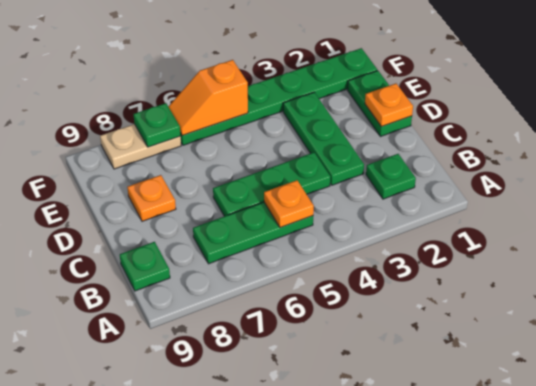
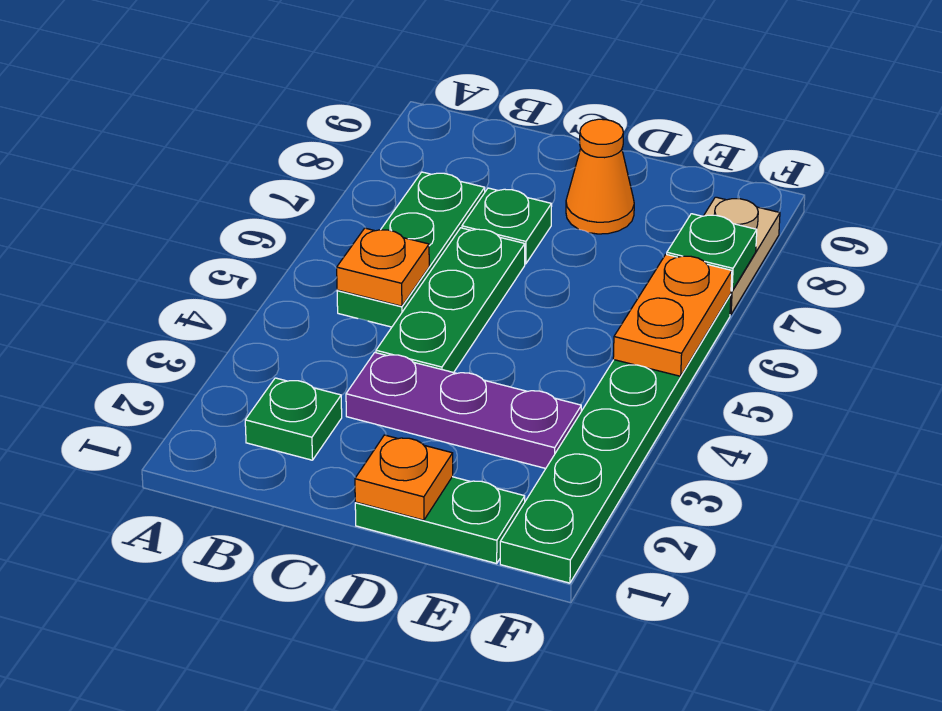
green 1x1 plate [120,242,170,291] -> green 1x1 plate moved to [462,188,552,264]
green 1x3 plate [283,92,364,185] -> purple 1x3 plate [346,353,581,468]
orange 1x1 plate [127,175,176,221] -> orange 1x1 cone [566,119,634,234]
orange 1x2 slope [168,60,248,135] -> orange 1x2 plate [613,254,732,376]

